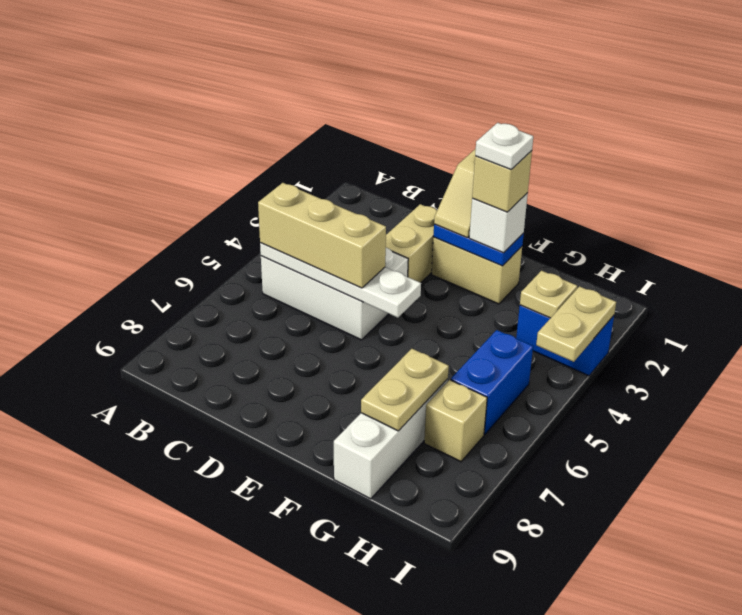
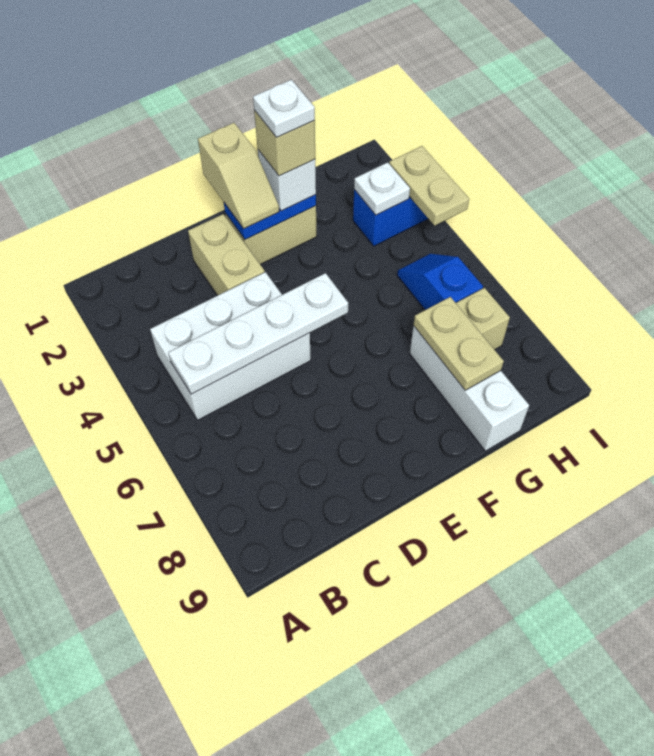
tan 1x3 brick [258,183,386,288] -> none
tan 1x1 plate [520,271,577,318] -> white 1x1 plate [354,162,410,215]
blue 1x2 brick [451,330,533,434] -> blue 1x2 slope [397,254,483,310]

